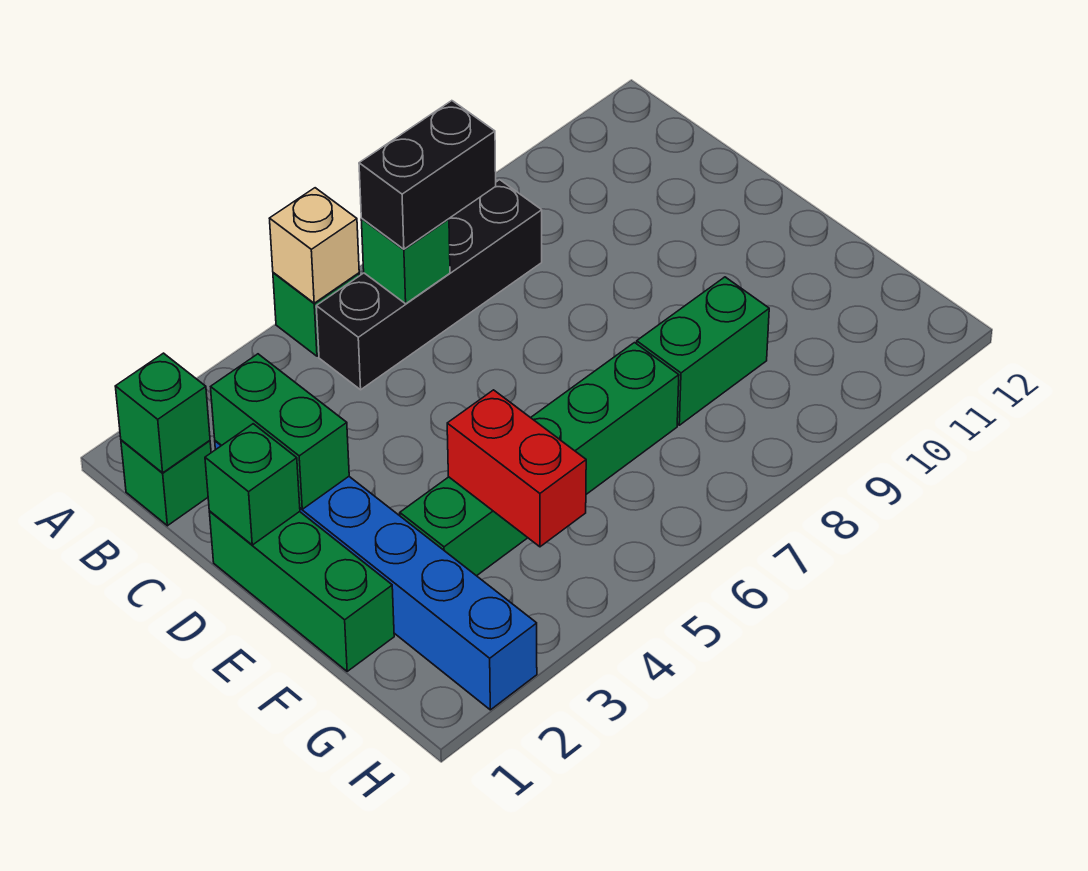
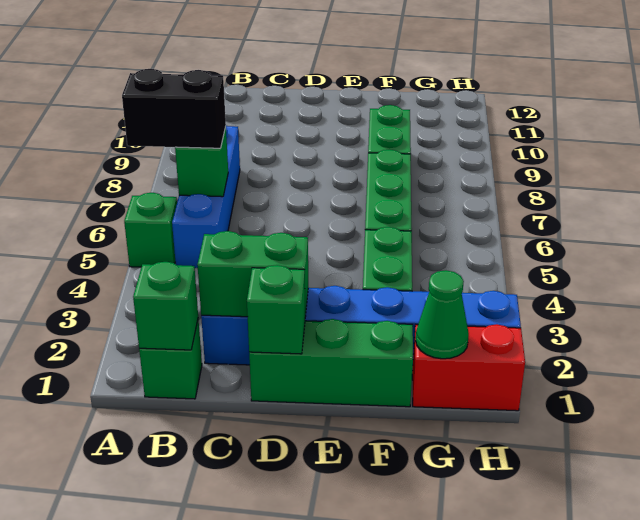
tan 1x1 brick [269,188,359,303] -> none
black 1x4 brick [316,180,542,390] -> blue 1x4 brick [172,125,240,268]
black 1x2 brick [359,101,496,249] -> black 1x2 brick turned to [122,69,226,148]
red 1x2 brick [447,390,586,547] -> red 1x2 brick moved to [412,324,525,411]
none -> green 1x1 cone [416,270,469,359]

